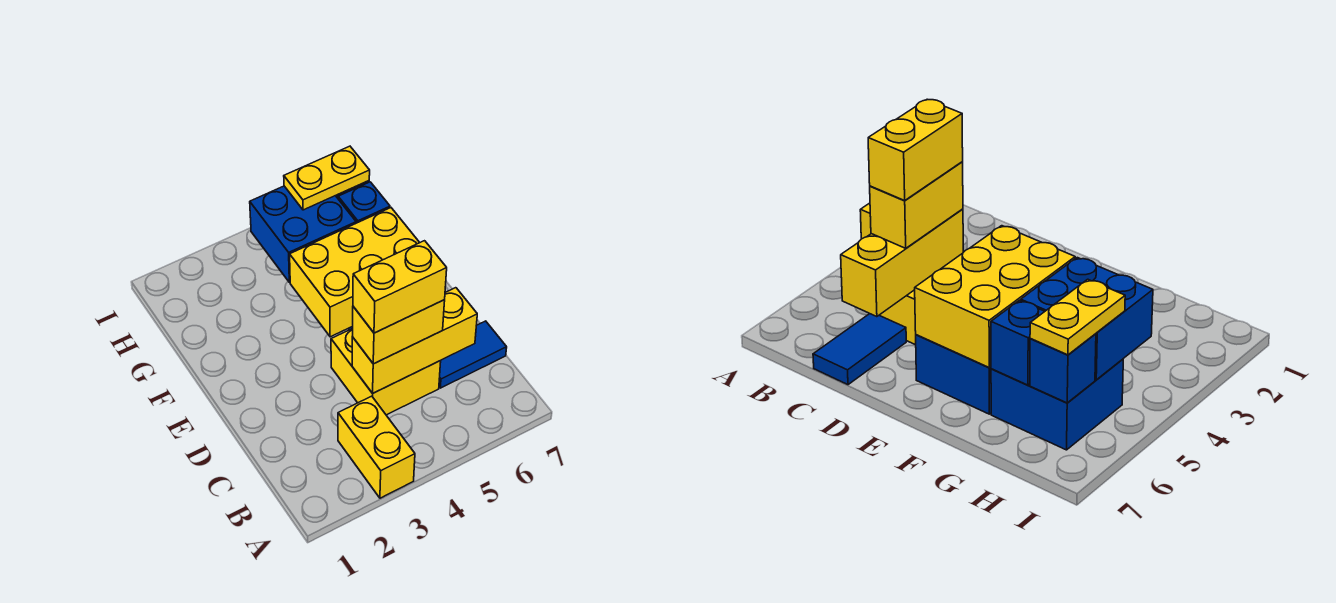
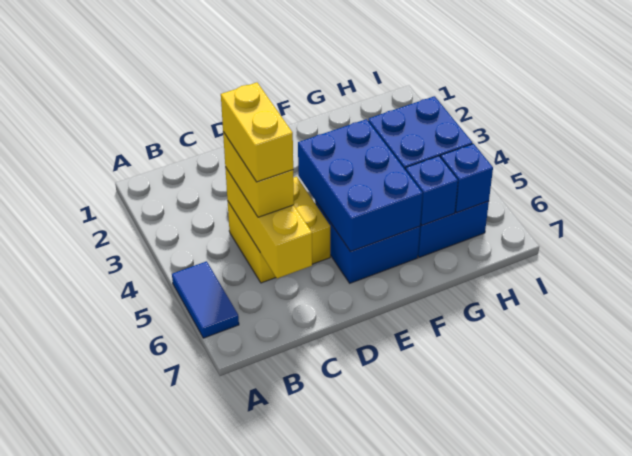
yellow 1x2 brick [338,396,415,498] -> none
blue 1x2 tile [439,321,507,388] -> blue 1x2 tile moved to [172,261,239,338]
yellow 2x3 brick [290,208,420,337] -> blue 2x3 brick [298,119,423,252]
yellow 1x2 plate [284,146,370,210] -> none

